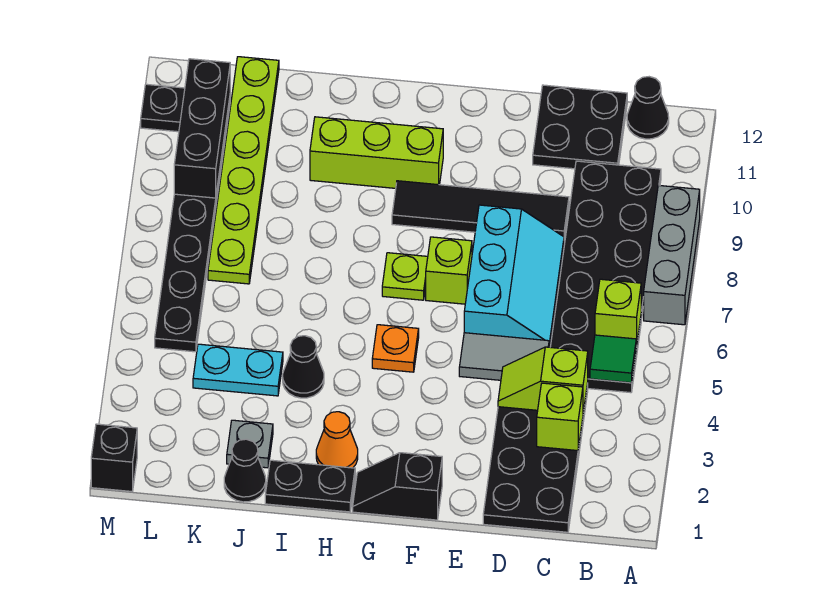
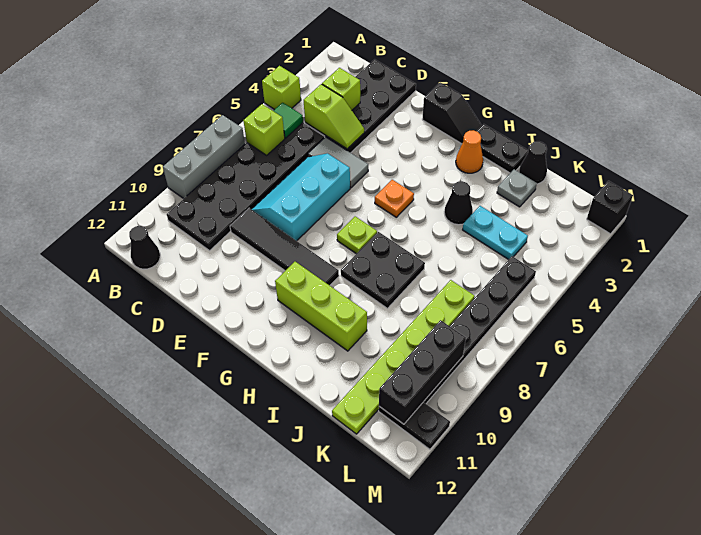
black 2x2 plate [533,85,627,169] -> black 2x2 plate moved to [341,232,425,308]
lime 1x1 brick [426,237,472,304] -> lime 1x1 brick moved to [262,66,301,110]

